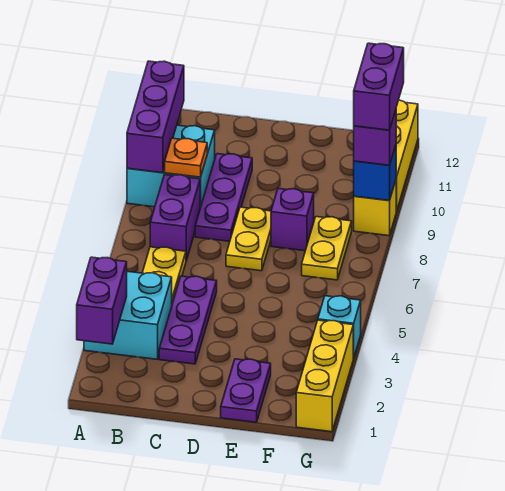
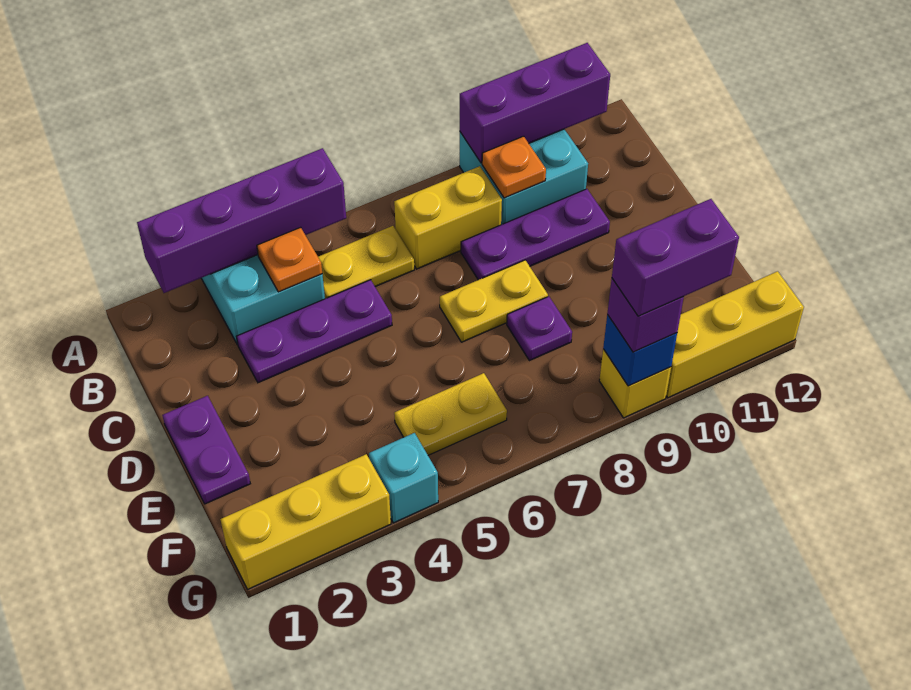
purple 1x2 brick [77,257,127,344] -> purple 1x4 brick [137,148,346,293]
none -> orange 1x1 plate [257,227,322,292]
purple 1x2 brick [150,175,200,261] -> yellow 1x2 brick [394,166,502,269]
purple 1x2 plate [221,359,271,422] -> purple 1x2 plate turned to [162,396,250,504]
purple 1x1 brick [271,188,314,251] -> purple 1x1 plate [507,297,572,361]
yellow 1x2 plate [302,217,352,280] -> yellow 1x2 plate moved to [394,373,507,455]

